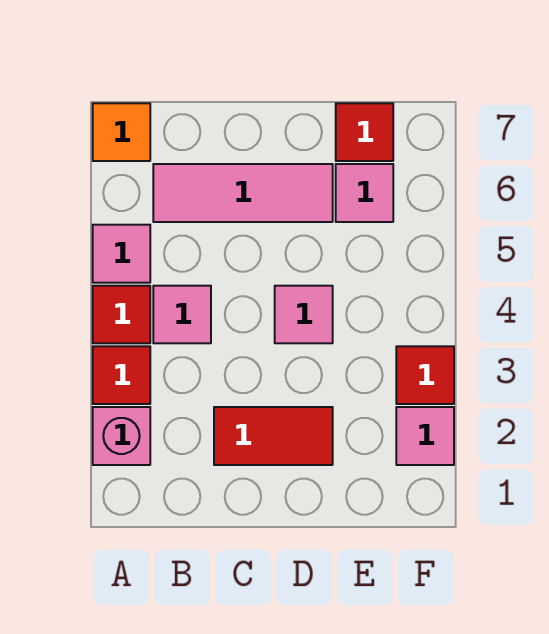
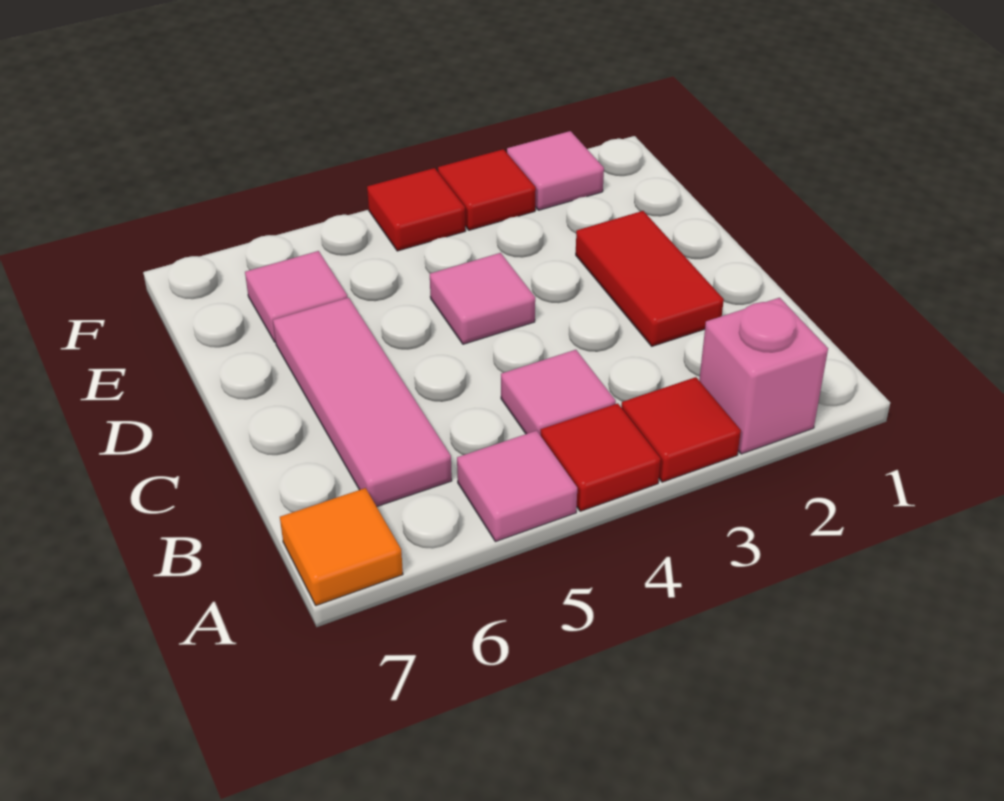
red 1x1 tile [336,103,393,161] -> red 1x1 tile moved to [367,168,465,251]

